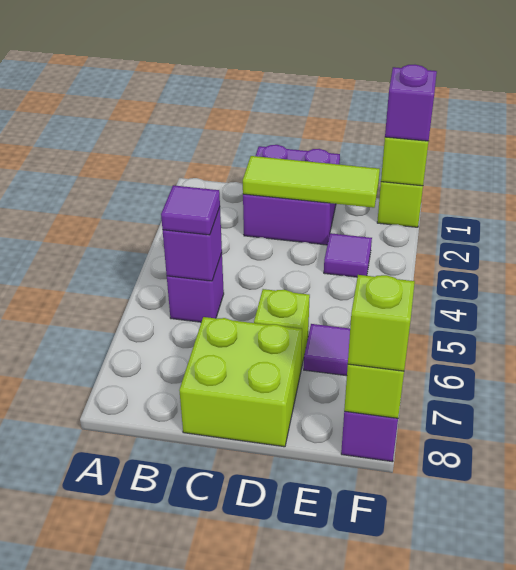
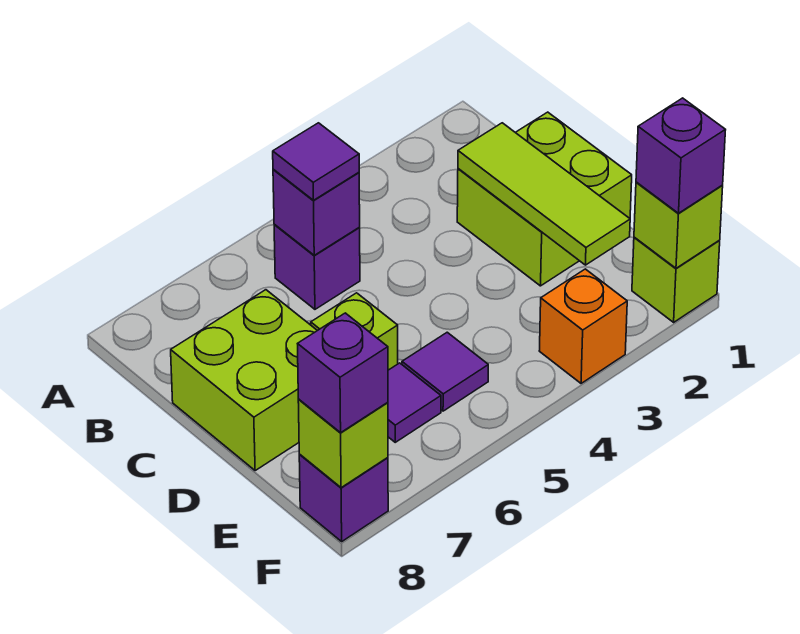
purple 2x2 brick [243,145,340,245] -> lime 2x2 brick [457,112,632,286]
purple 1x1 tile [324,233,372,277] -> purple 1x1 tile moved to [402,332,488,411]
none -> orange 1x1 brick [539,269,627,383]
lime 1x1 brick [348,275,415,371] -> purple 1x1 brick [298,313,388,433]

